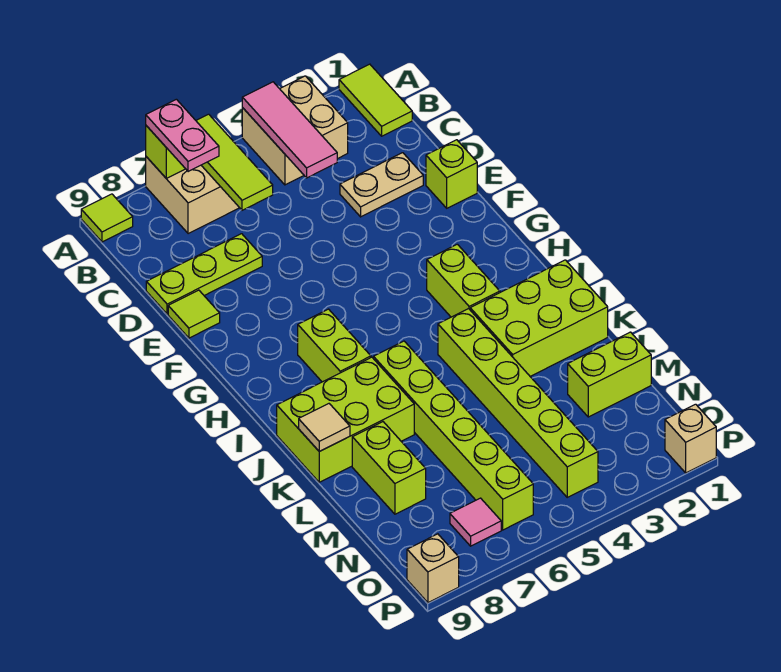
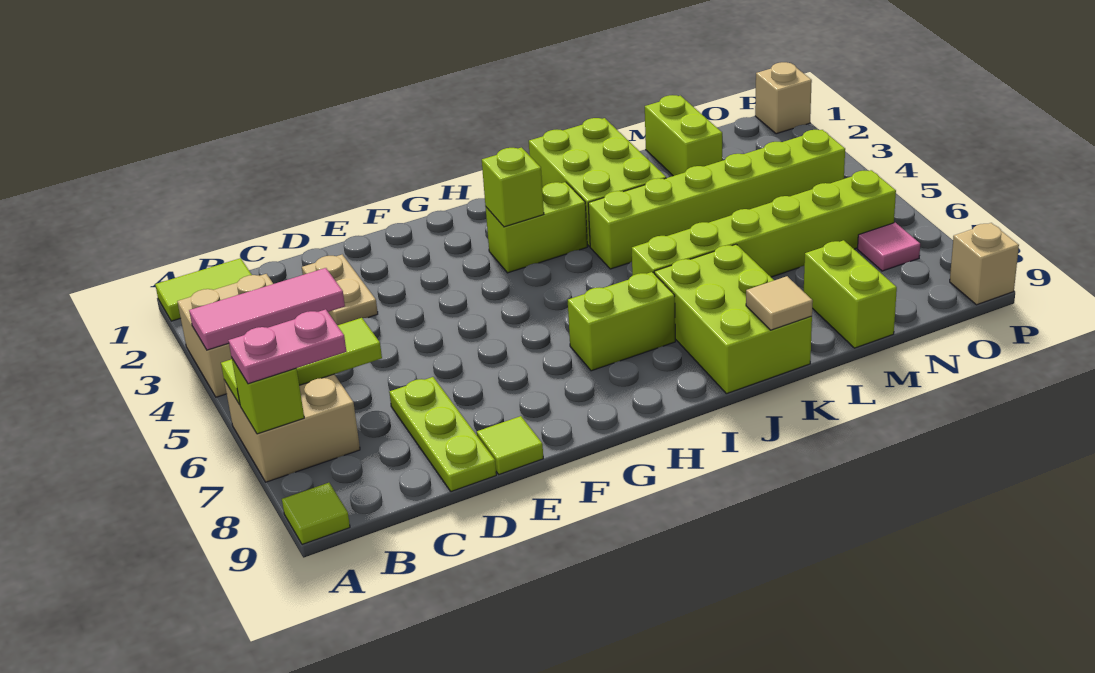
lime 1x1 brick [426,140,477,208] -> lime 1x1 brick moved to [482,148,544,227]
lime 1x2 brick [352,422,426,514] -> lime 1x2 brick turned to [804,240,897,348]

